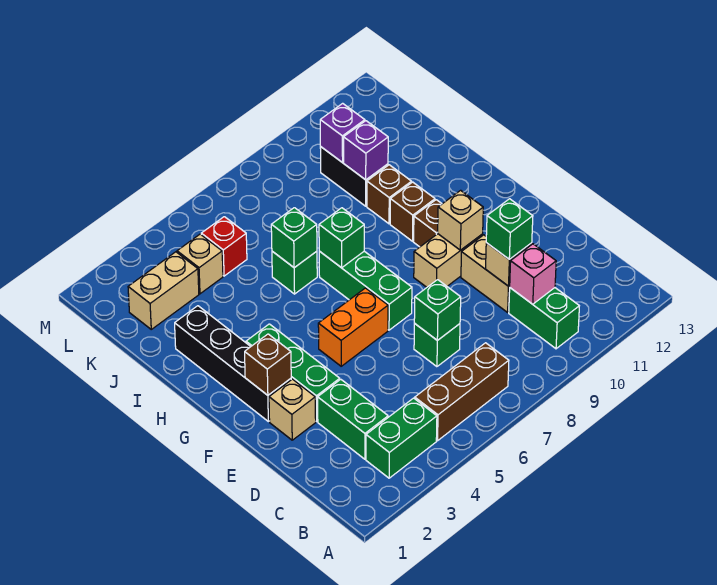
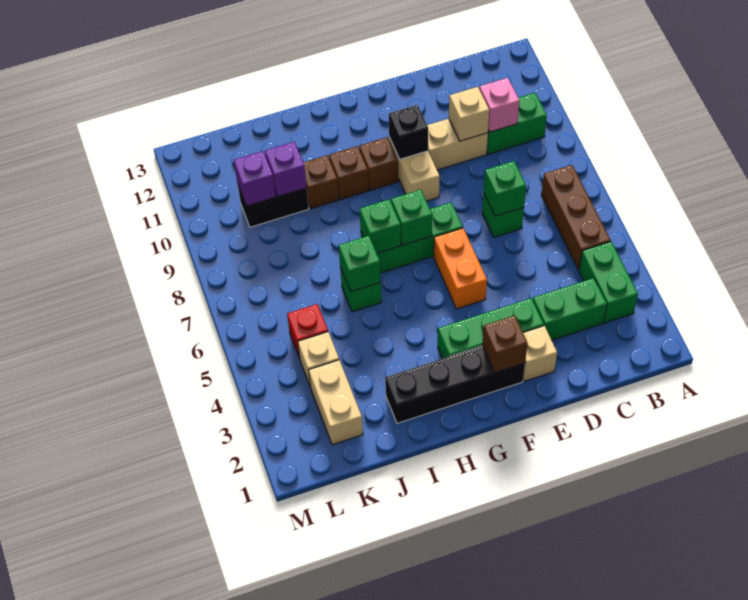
green 1x1 brick [486,199,533,259] -> green 1x1 brick moved to [391,190,432,245]
tan 1x1 brick [438,190,483,250] -> black 1x1 brick [389,105,428,159]

